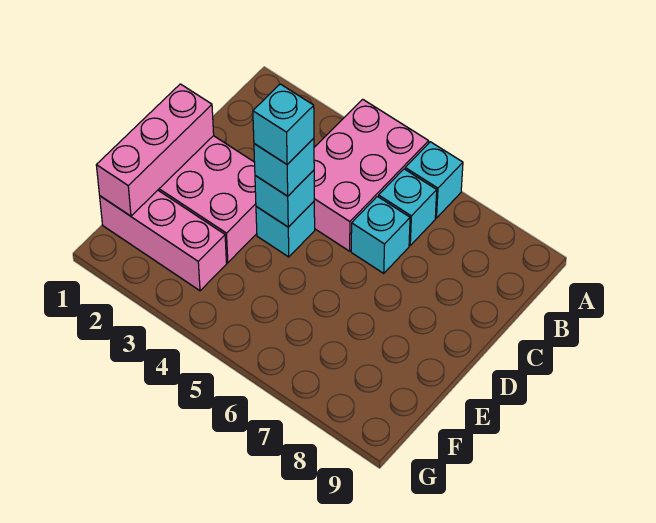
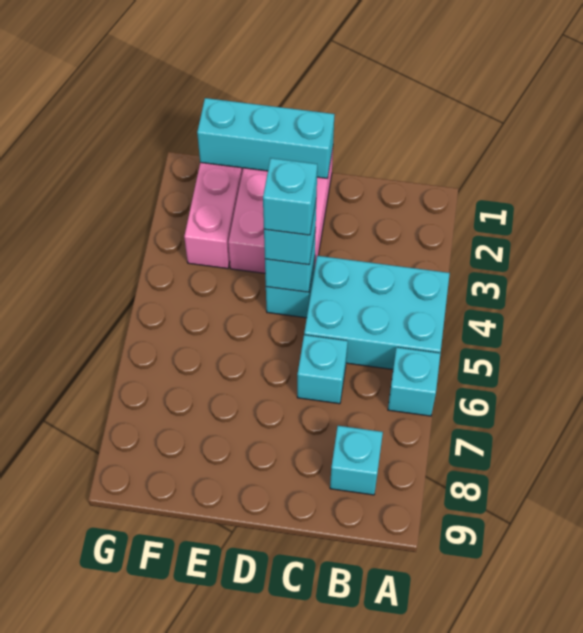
pink 2x3 brick [314,99,429,251] -> cyan 2x3 brick [304,256,450,369]
cyan 1x1 brick [379,169,437,245] -> cyan 1x1 brick moved to [330,426,383,495]
pink 1x3 brick [96,84,214,216] -> cyan 1x3 brick [197,98,335,179]

